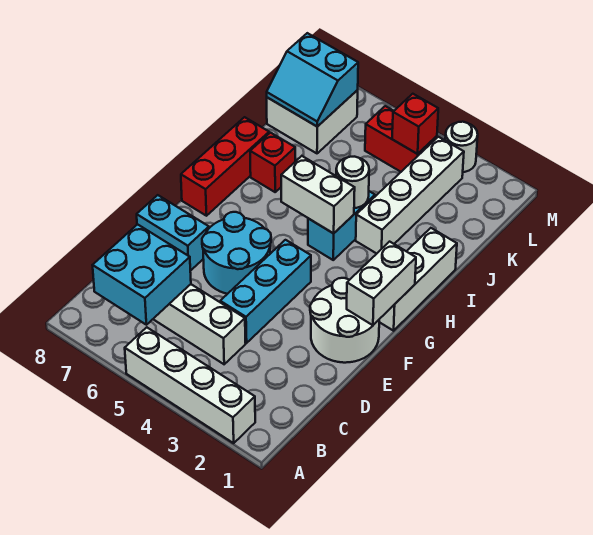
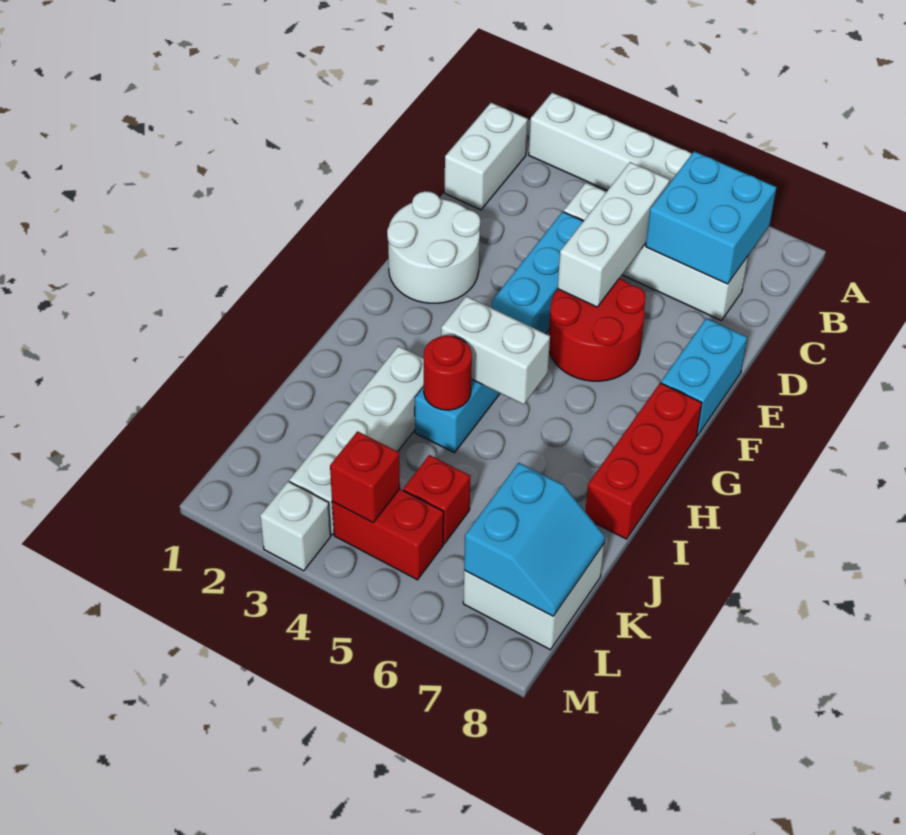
cyan 2x2 round brick [202,212,271,294] -> red 2x2 round brick [549,278,646,381]
cyan 1x2 brick [137,195,209,271] -> cyan 1x2 brick turned to [661,318,747,436]
white 1x2 brick [347,242,416,325] -> white 1x2 brick moved to [445,103,528,210]
white 1x3 brick [379,228,457,331] -> white 1x3 brick moved to [558,162,670,307]
white 1x1 round brick [336,157,369,208] -> red 1x1 round brick [424,336,472,410]
red 1x1 brick [250,133,295,192] -> red 1x1 brick moved to [403,455,471,544]
cyan 2x2 slope [267,33,358,127] -> cyan 2x2 slope turned to [464,463,605,616]
white 1x1 round brick [445,122,478,172] -> white 1x1 brick [260,481,331,571]

